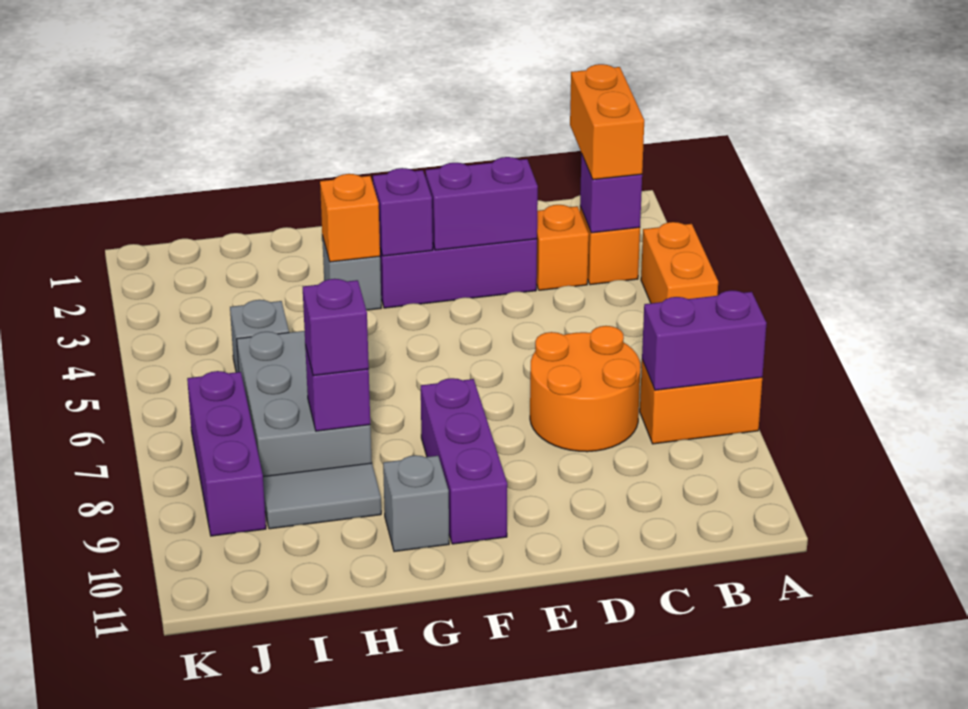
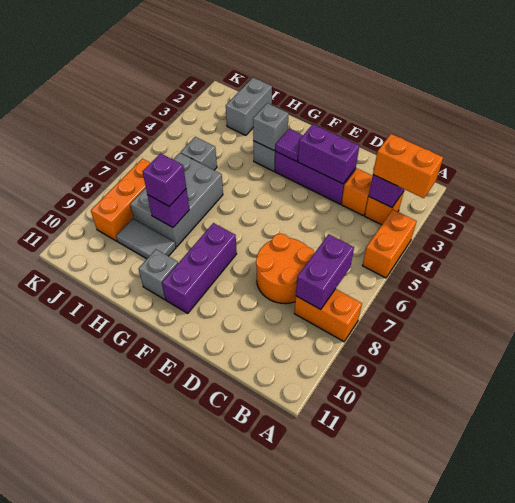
purple 1x2 brick [642,290,766,390] -> purple 1x2 brick turned to [296,234,354,310]
orange 1x2 brick [570,64,644,180] -> orange 1x2 brick turned to [373,134,443,198]
purple 1x1 brick [373,168,433,256] -> purple 1x1 tile [275,129,303,161]
orange 1x1 brick [320,174,380,262] -> grey 1x1 brick [253,103,289,150]
none -> grey 1x2 brick [226,78,272,135]
purple 1x3 brick [187,371,266,536] -> orange 1x3 brick [91,159,150,241]

